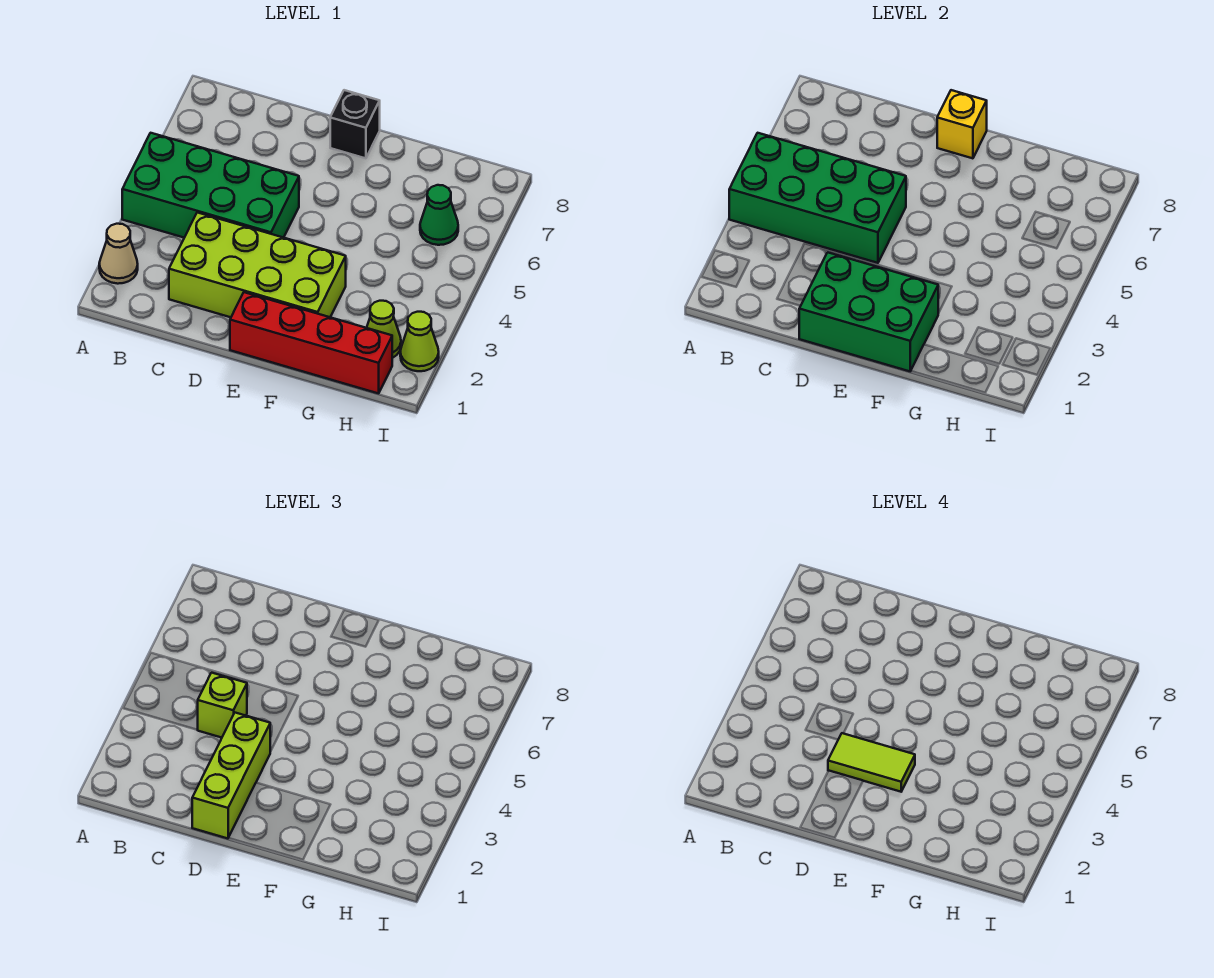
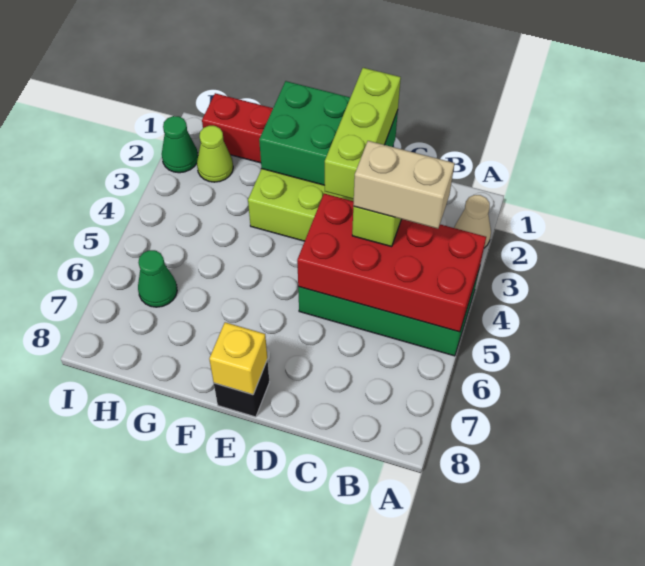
green 2x4 brick [729,133,906,263] -> red 2x4 brick [297,194,486,332]
none -> tan 1x2 brick [353,141,455,229]
lime 1x2 tile [828,733,915,792] -> none
lime 1x1 cone [400,312,439,371] -> green 1x1 cone [162,116,198,173]

